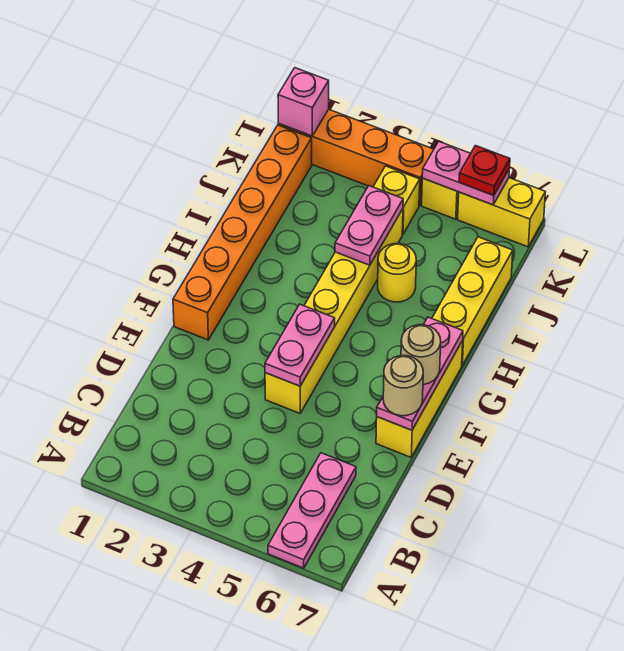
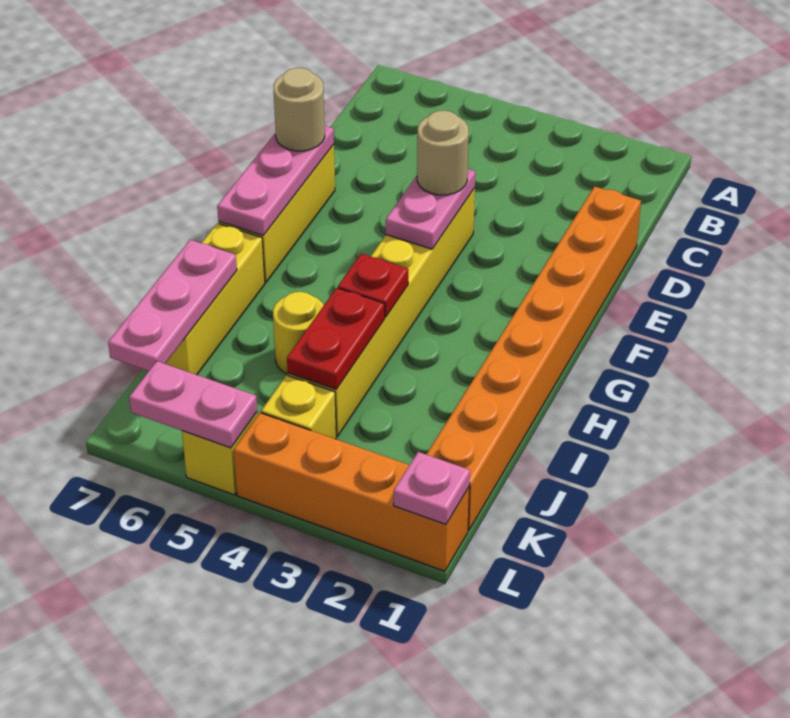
pink 1x3 plate [268,453,356,568] -> pink 1x3 plate moved to [108,240,237,371]
orange 1x6 brick [173,125,312,340] -> orange 1x8 brick [426,187,641,530]
tan 1x1 round brick [401,325,441,385] -> tan 1x1 round brick moved to [417,111,469,195]
pink 1x2 plate [335,186,403,265] -> red 1x2 plate [287,288,385,389]
pink 1x1 brick [278,68,329,136] -> pink 1x1 plate [394,452,470,524]
yellow 1x2 brick [458,178,545,247] -> none
red 1x1 plate [459,146,510,196] -> red 1x1 plate moved to [338,254,408,317]

